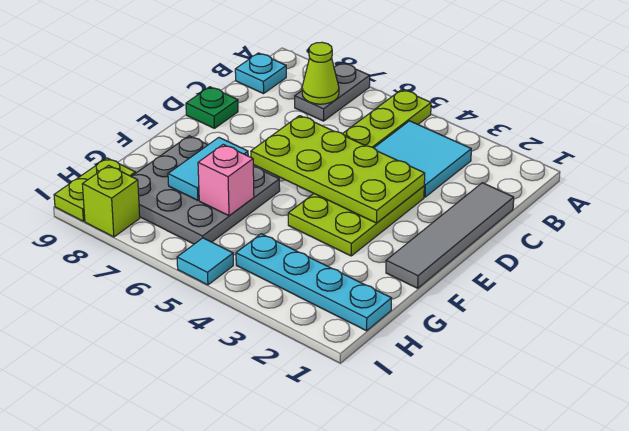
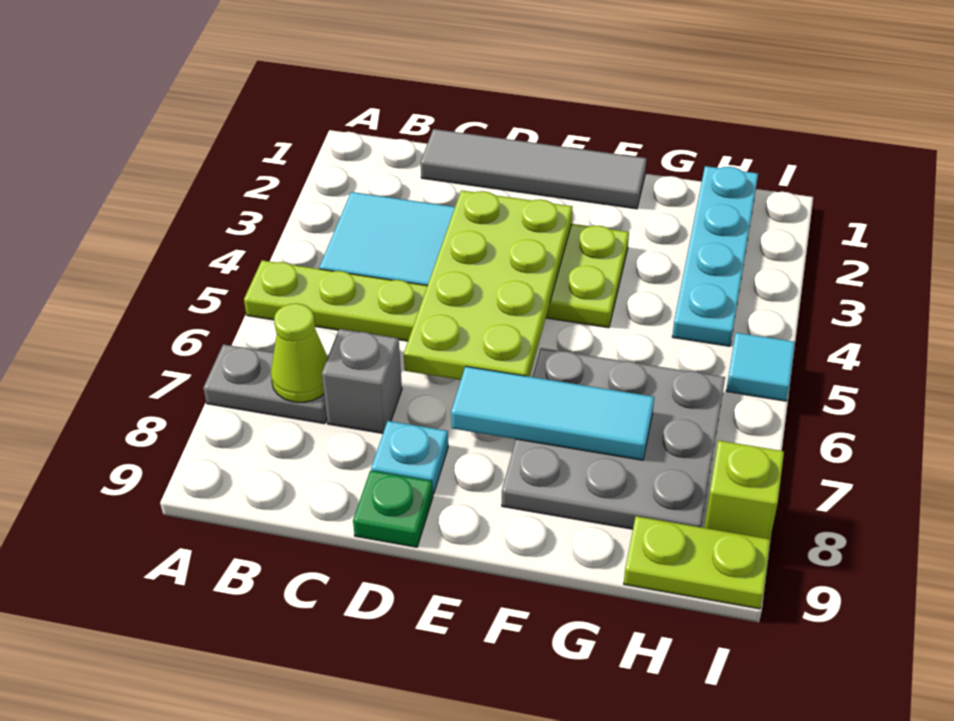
cyan 1x1 plate [235,53,286,94] -> cyan 1x1 plate moved to [371,421,448,494]
none -> grey 1x1 brick [322,329,402,433]
cyan 1x2 tile [168,138,248,200] -> cyan 1x3 tile [451,366,654,460]
pink 1x1 brick [198,144,254,216] -> none

